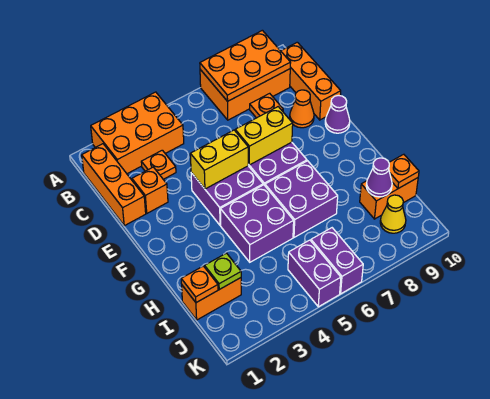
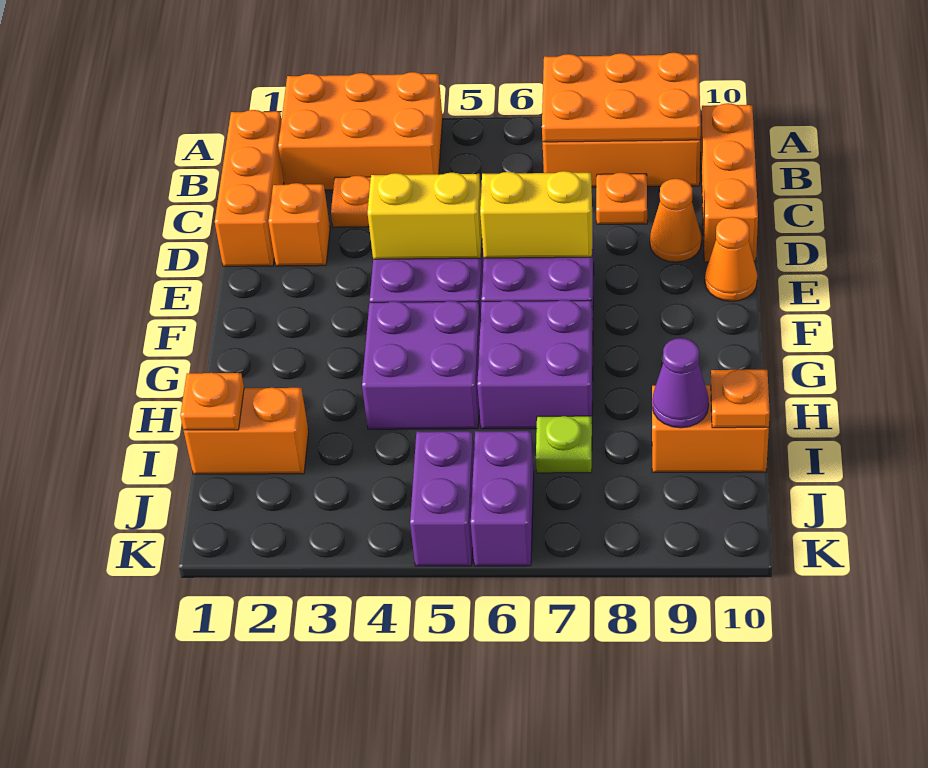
purple 1x1 cone [325,95,350,133] -> orange 1x1 cone [705,217,757,301]
lime 1x1 plate [205,253,241,289] -> lime 1x1 plate moved to [536,416,592,473]
yellow 1x1 cone [380,195,406,233] -> none

